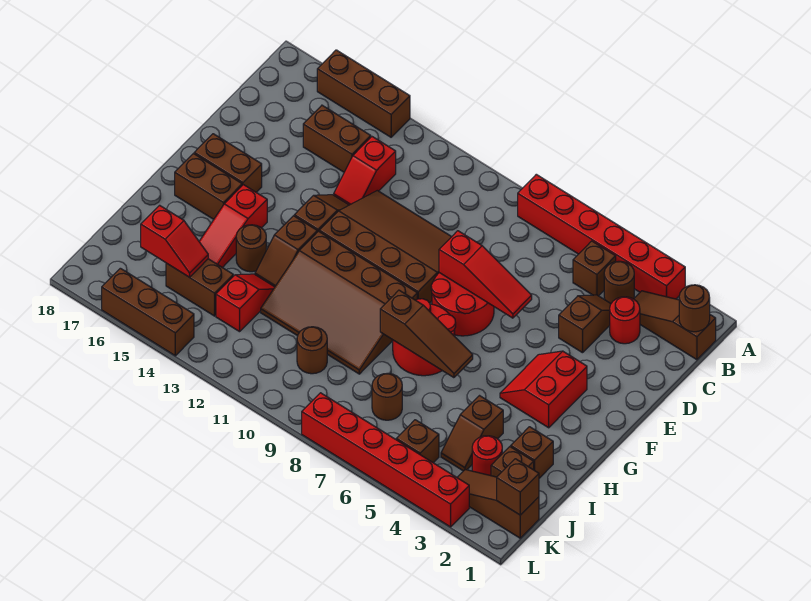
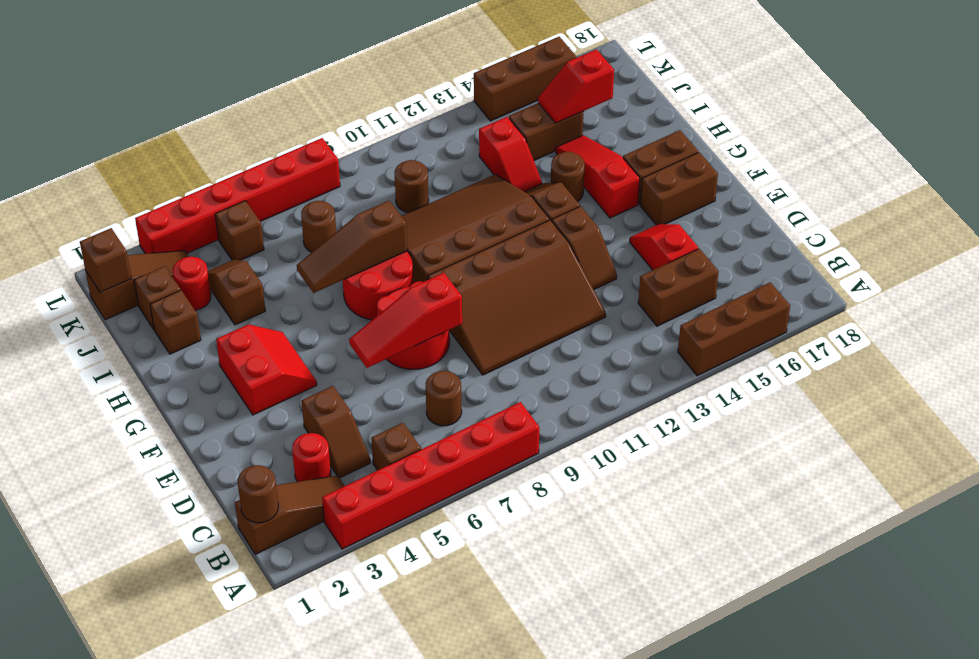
brown 1x1 round brick [604,261,634,303] -> brown 1x1 round brick moved to [426,371,462,426]
red 1x2 slope [334,137,396,205] -> red 1x2 slope moved to [630,224,698,270]

